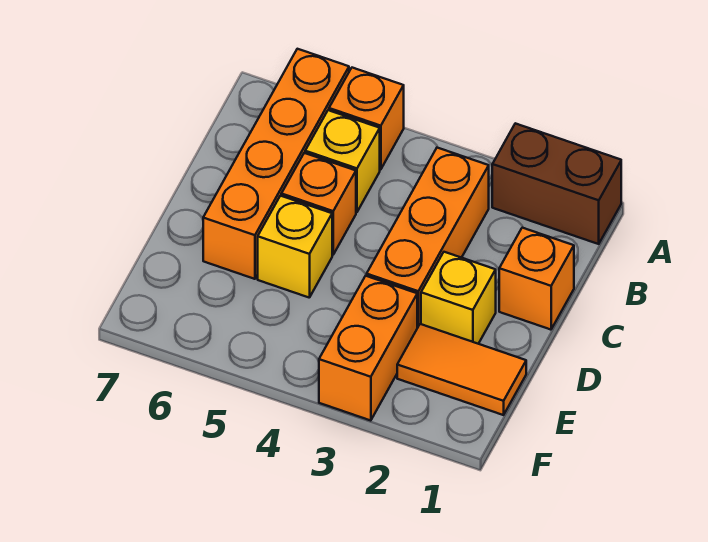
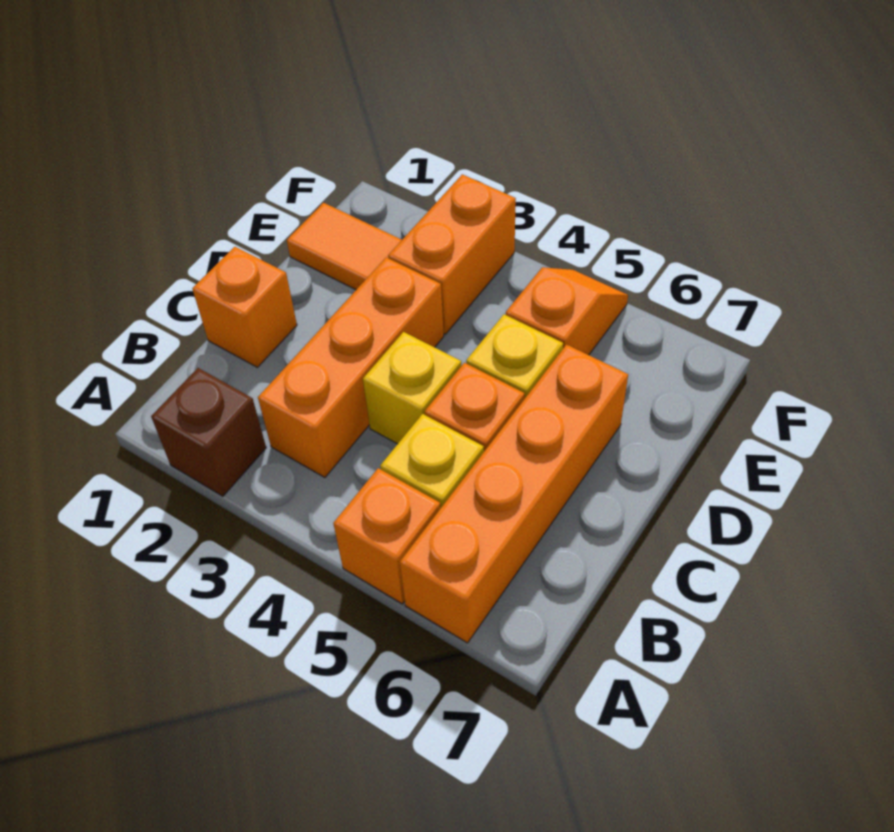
brown 1x2 brick [492,123,621,244] -> brown 1x1 brick [151,368,266,496]
yellow 1x1 brick [421,252,496,344] -> yellow 1x1 brick moved to [363,332,461,444]
none -> orange 1x2 slope [506,267,628,355]

